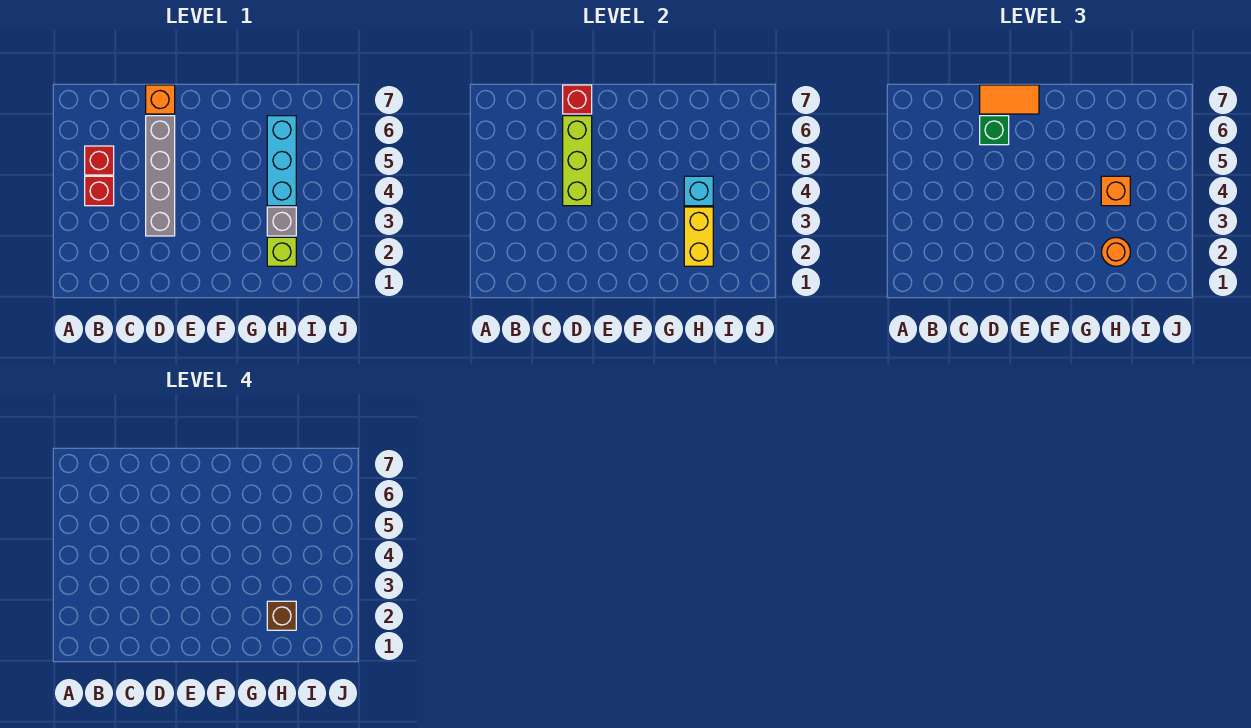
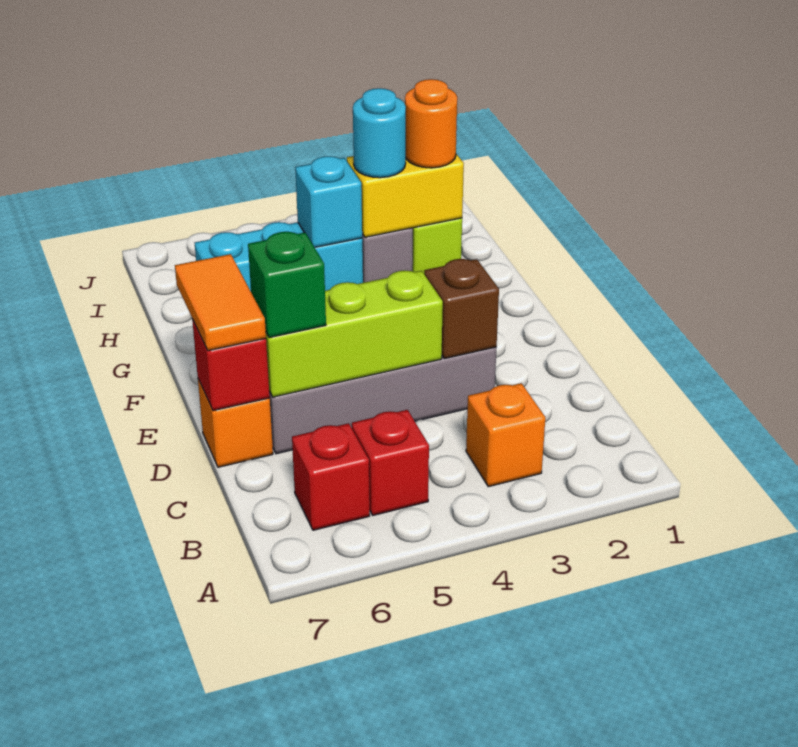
red 1x1 brick [85,176,114,206] -> red 1x1 brick moved to [292,423,370,530]
brown 1x1 brick [267,601,296,630] -> brown 1x1 brick moved to [424,259,499,359]
none -> cyan 1x1 round brick [353,88,406,178]
orange 1x1 brick [1101,176,1130,206] -> orange 1x1 brick moved to [466,383,545,487]

